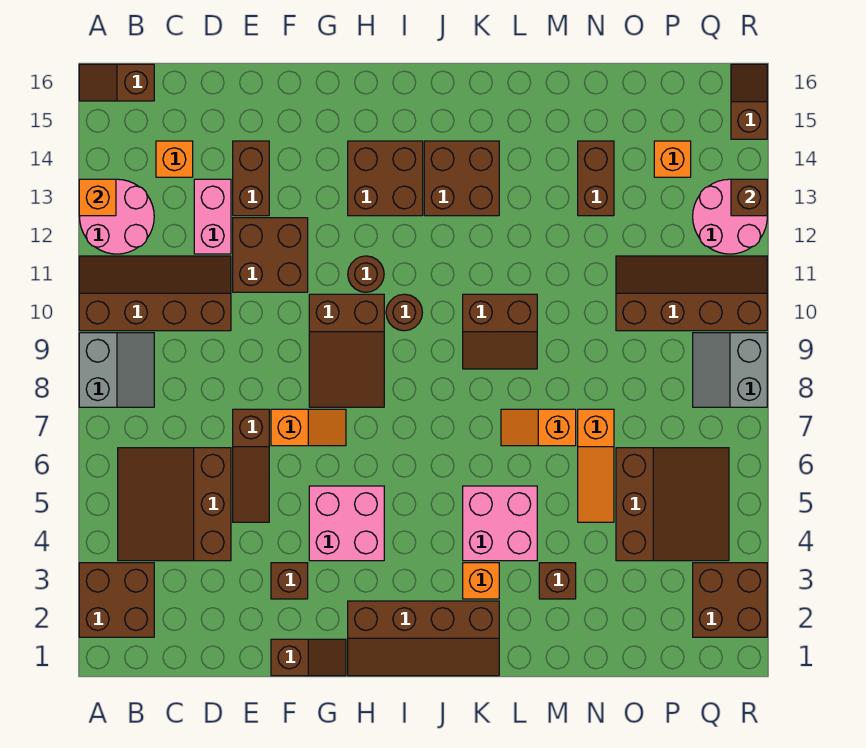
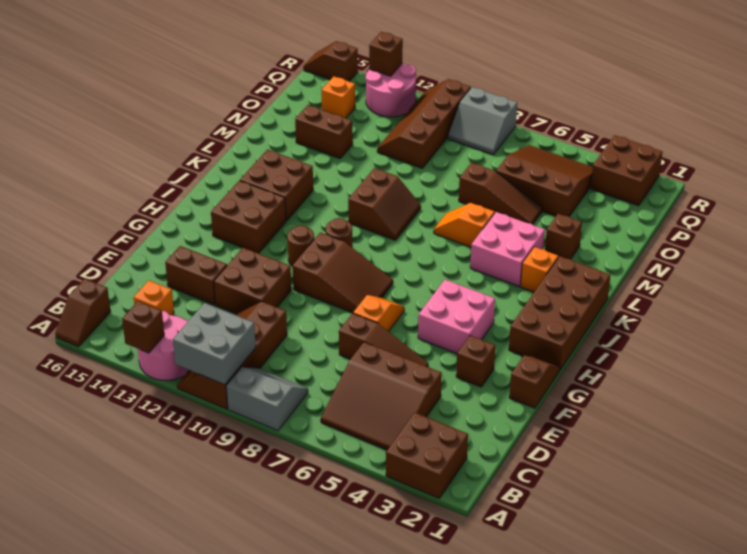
none -> grey 2x2 brick [173,303,256,385]
orange 1x1 brick [79,179,116,216] -> brown 1x1 brick [122,301,164,353]
pink 1x2 brick [194,179,231,254] -> none
brown 2x4 slope [348,601,499,676] -> brown 2x4 brick [509,256,610,370]
orange 1x2 slope [501,409,576,446] -> orange 1x2 slope turned to [434,203,495,247]
orange 1x3 slope [578,409,614,522] -> brown 1x3 slope [459,163,542,225]

